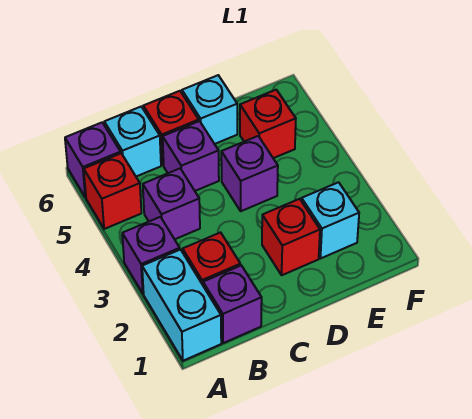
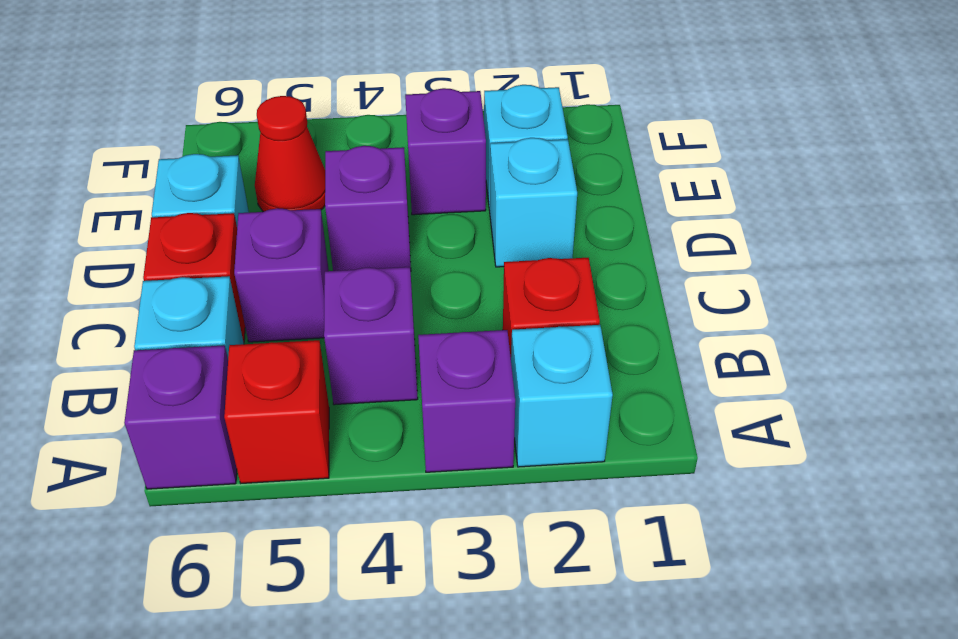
cyan 1x2 brick [142,250,221,361] -> cyan 1x1 brick [511,325,613,467]
purple 1x1 brick [203,266,262,343] -> purple 1x1 brick moved to [405,88,486,215]
red 1x1 brick [262,199,320,275] -> cyan 1x1 brick [490,138,577,267]
red 1x1 brick [240,90,296,158] -> red 1x1 cone [255,96,325,212]

